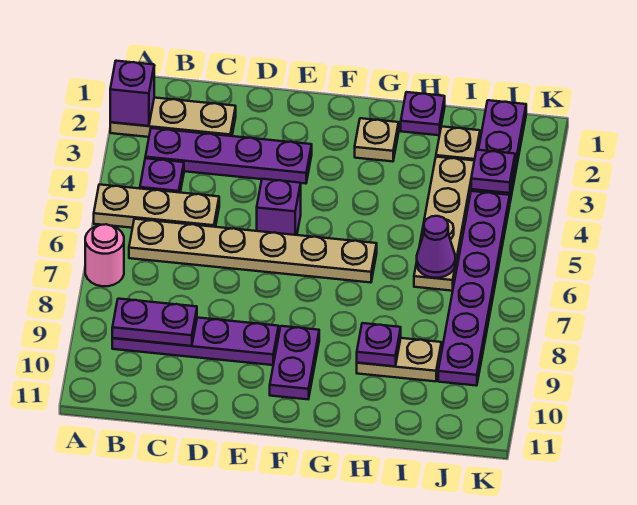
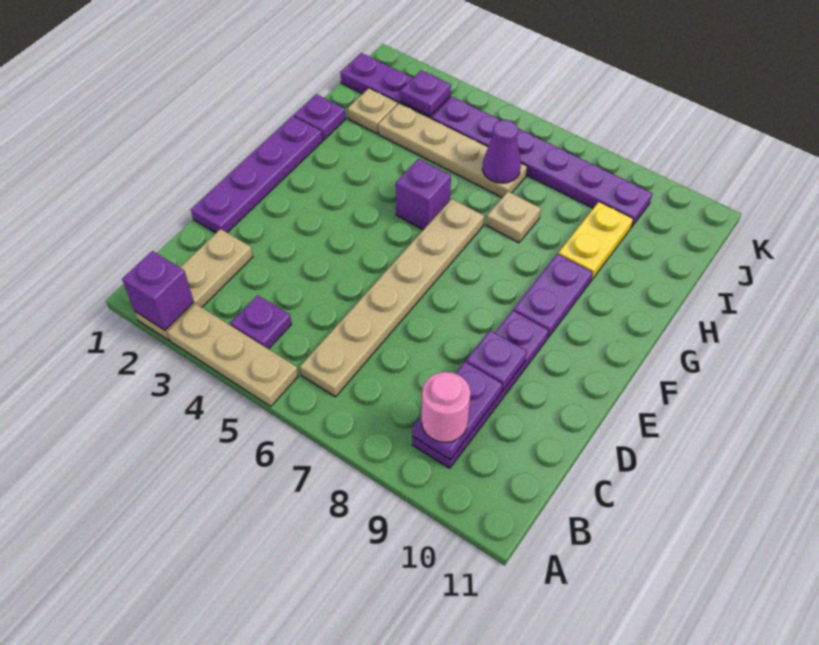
tan 1x3 plate [94,184,219,228] -> tan 1x3 plate turned to [167,304,298,406]
pink 1x1 round brick [85,224,124,286] -> pink 1x1 round brick moved to [422,372,471,442]
purple 1x4 plate [145,128,312,184] -> purple 1x4 plate moved to [191,116,323,233]
purple 1x1 brick [257,179,301,235] -> purple 1x1 brick moved to [396,159,451,230]
purple 1x2 plate [270,326,319,399] -> purple 1x2 plate turned to [513,254,593,338]
tan 1x1 plate [355,118,399,161] -> tan 1x1 plate moved to [486,192,541,243]
tan 1x2 plate [357,338,441,381] -> yellow 1x2 plate [558,202,633,280]
purple 1x1 plate [357,323,401,366] -> purple 1x1 plate moved to [466,330,527,391]

